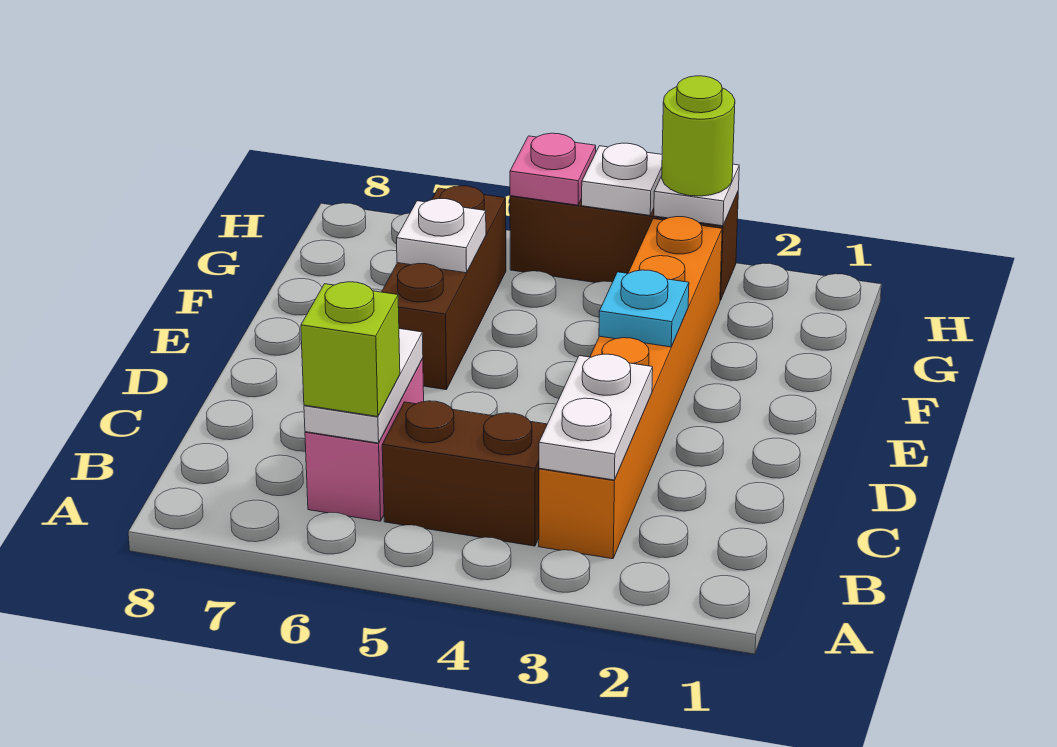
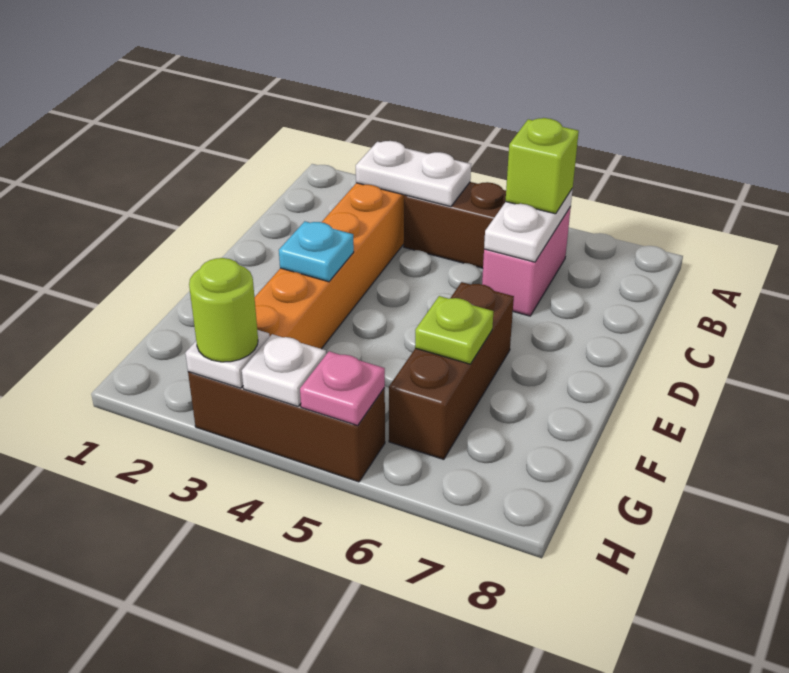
white 1x2 plate [539,354,653,480] -> white 1x2 plate turned to [356,141,471,207]
white 1x1 plate [397,199,486,273] -> lime 1x1 plate [415,296,493,364]

